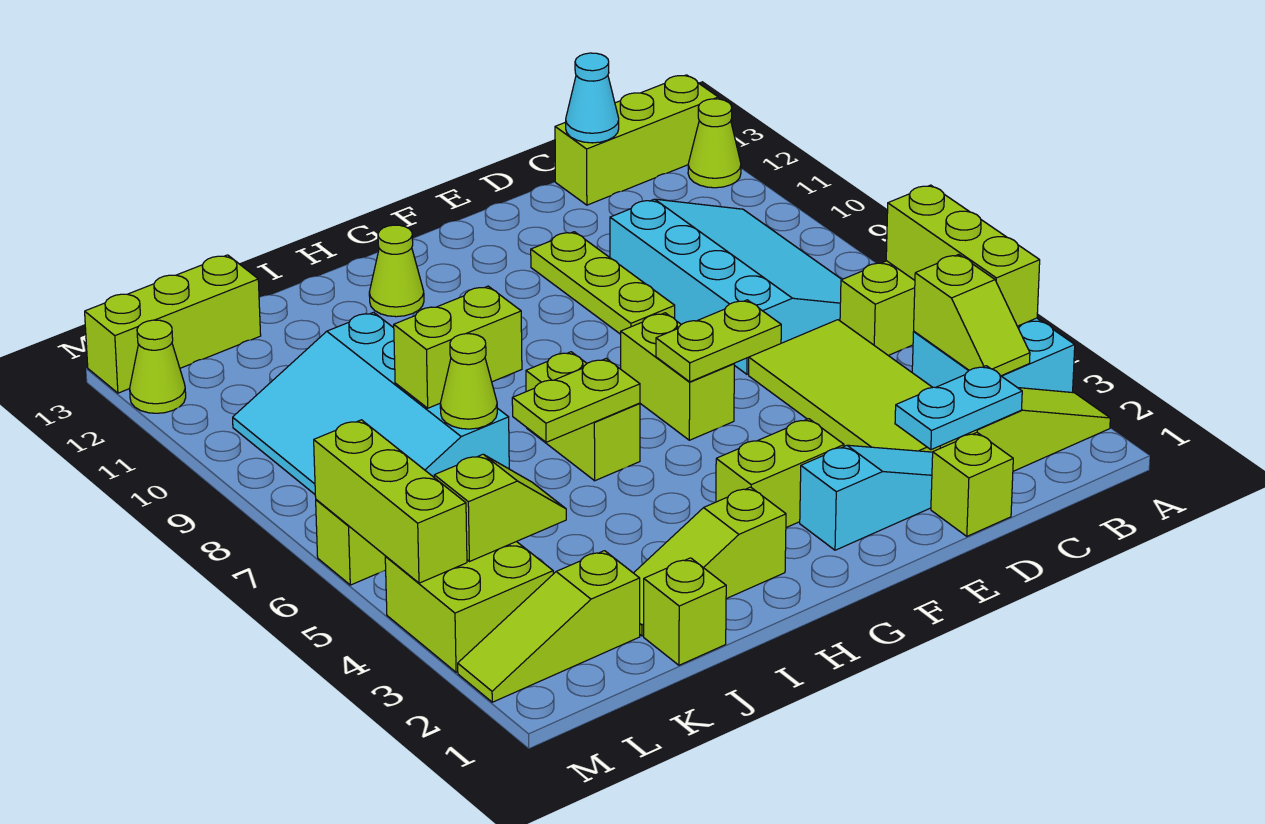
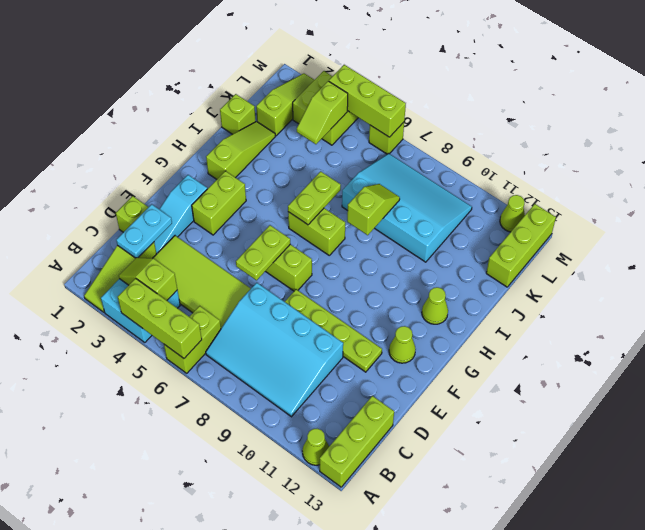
cyan 1x1 cone [566,53,619,143] -> none
lime 1x3 plate [531,232,675,334] -> lime 1x4 plate [285,289,382,372]
lime 1x2 brick [394,286,522,408] -> lime 1x2 slope [347,184,400,235]
lime 1x1 cone [440,334,497,429] -> lime 1x1 cone moved to [389,326,416,363]

